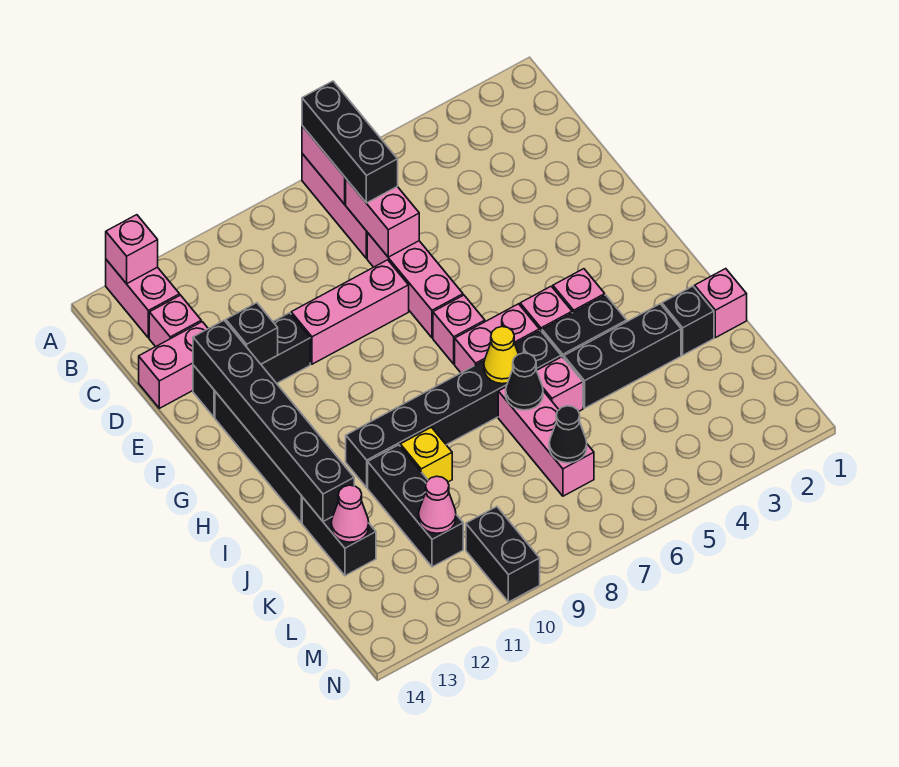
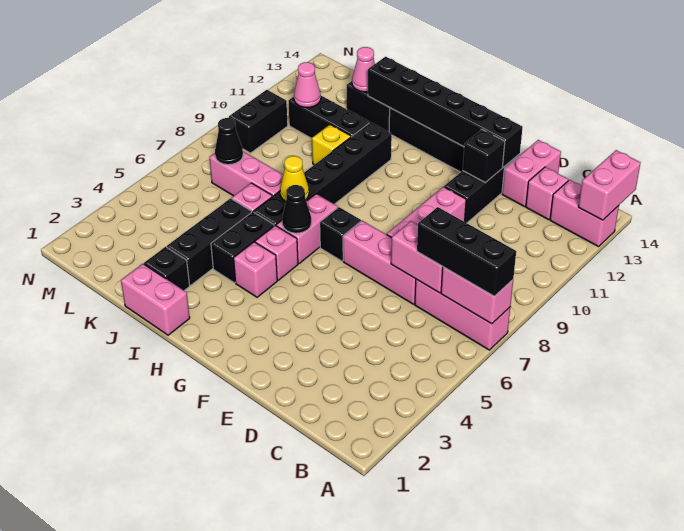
pink 1x1 brick [106,215,158,284] -> pink 1x2 brick [579,150,640,220]
pink 1x1 brick [433,295,485,364] -> black 1x1 brick [320,207,361,261]
pink 1x1 brick [695,269,747,338] -> pink 1x2 brick [121,264,190,335]
black 1x1 cone [506,353,543,410] -> black 1x1 cone moved to [282,185,311,233]
black 1x2 brick [466,507,540,602] -> black 1x2 brick turned to [229,90,288,153]

